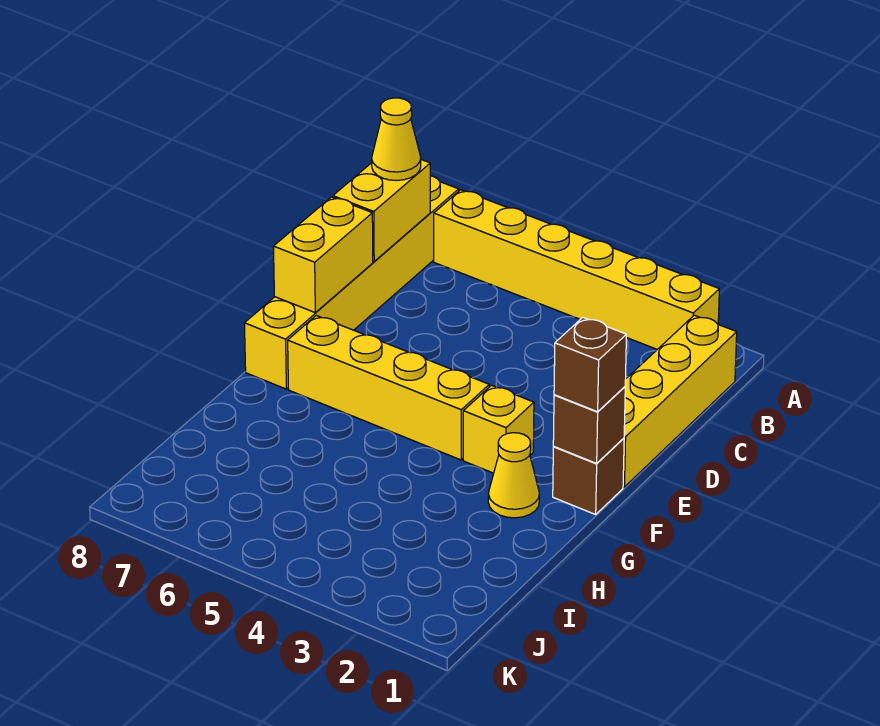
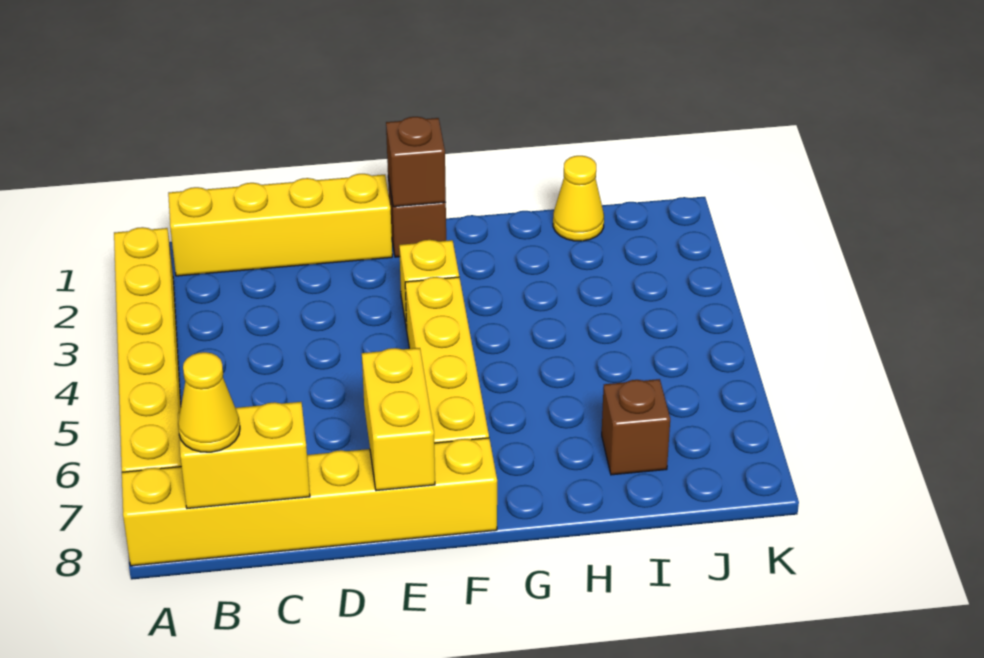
yellow 1x2 brick [274,197,373,312] -> yellow 1x2 brick turned to [362,348,435,491]
brown 1x1 brick [554,318,626,412] -> brown 1x1 brick moved to [602,379,670,475]
yellow 1x1 cone [488,433,539,518] -> yellow 1x1 cone moved to [553,156,604,241]

